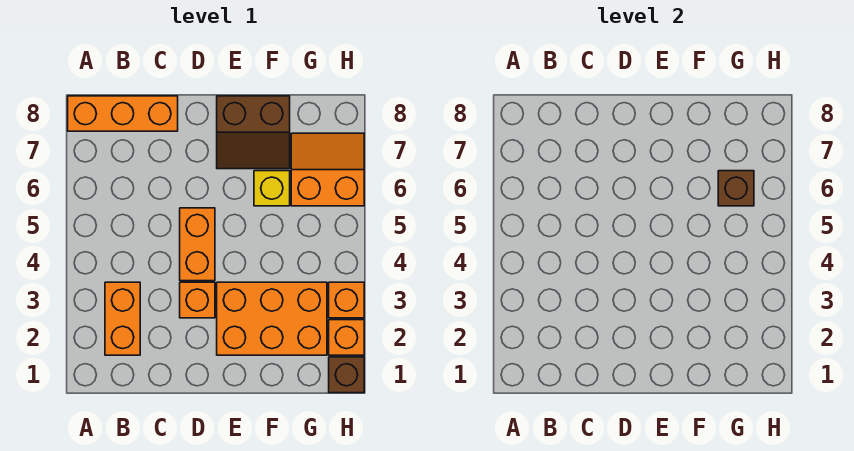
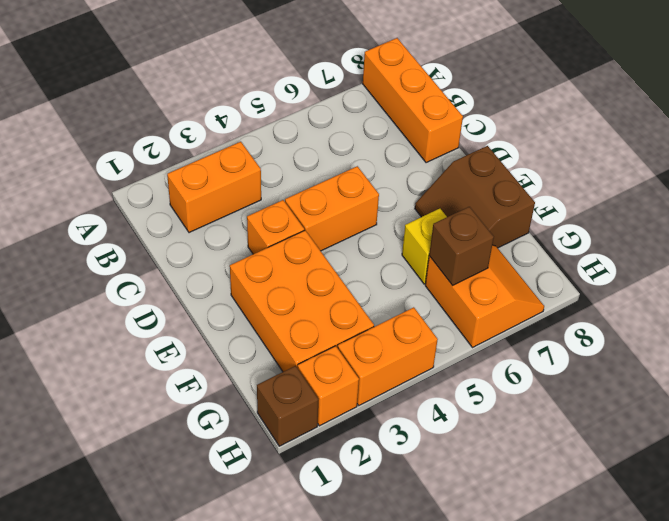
orange 1x1 brick [329,282,364,318] -> orange 1x2 brick [338,307,438,405]

